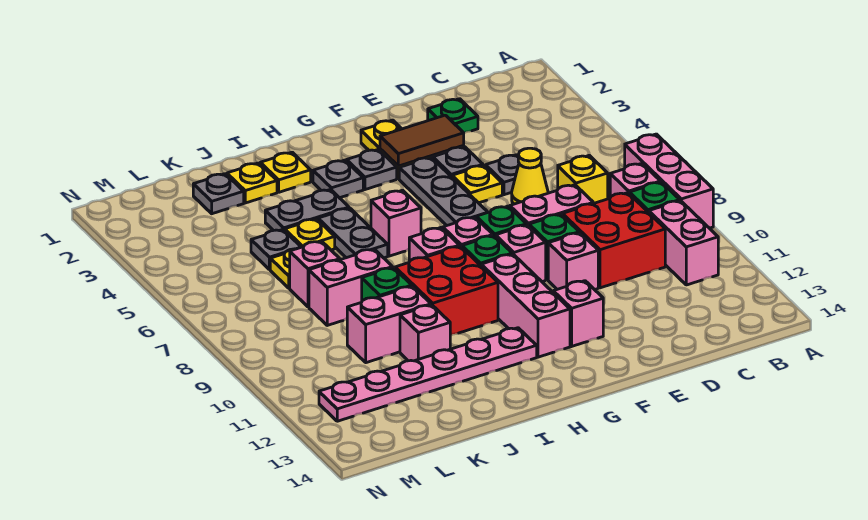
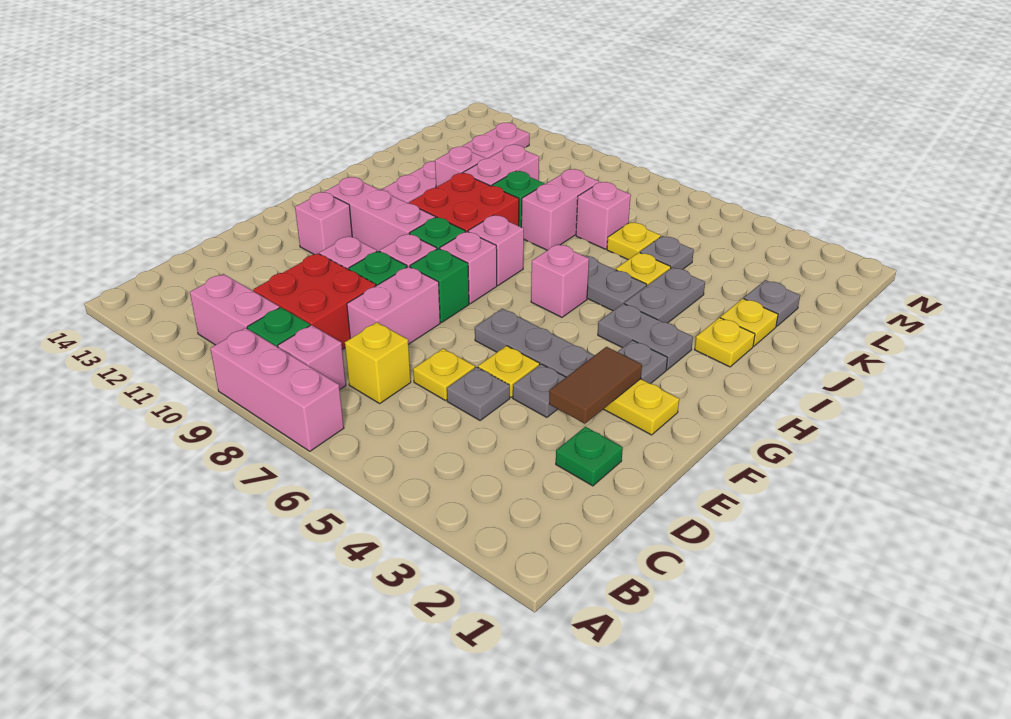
yellow 1x1 cone [512,148,548,204] -> yellow 1x1 plate [413,349,475,401]
grey 1x1 plate [313,160,363,198] -> grey 1x2 plate [598,303,693,370]

